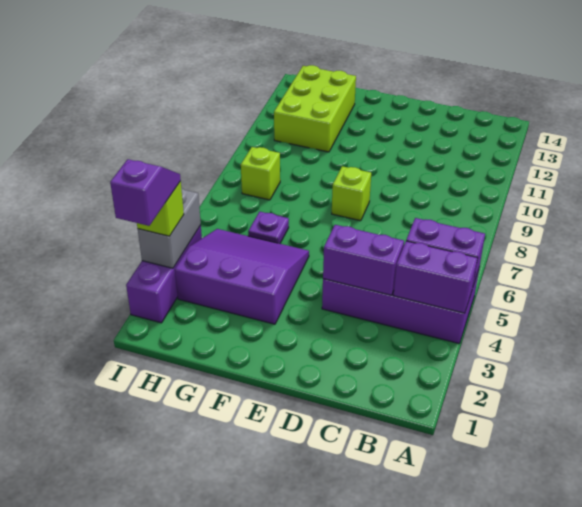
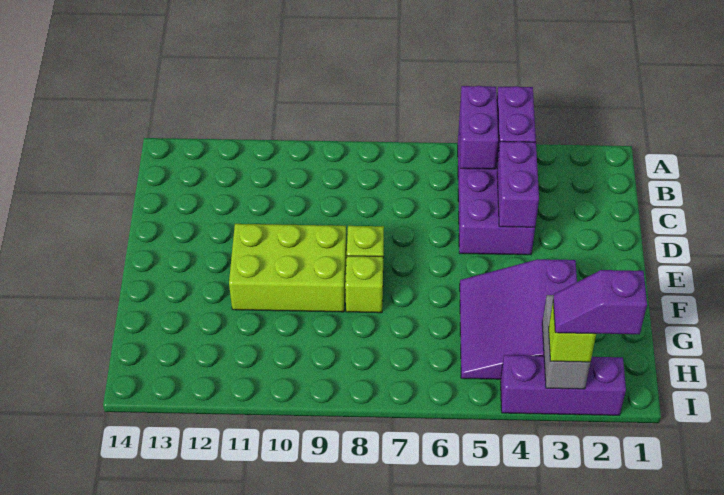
purple 1x1 plate [248,212,289,244] -> none
lime 2x3 brick [274,65,356,152] -> lime 2x3 brick moved to [229,224,347,312]
lime 1x1 brick [241,147,280,200] -> lime 1x1 brick moved to [345,256,383,313]
grey 1x2 brick [138,188,201,268] -> grey 1x2 brick turned to [542,295,590,389]

